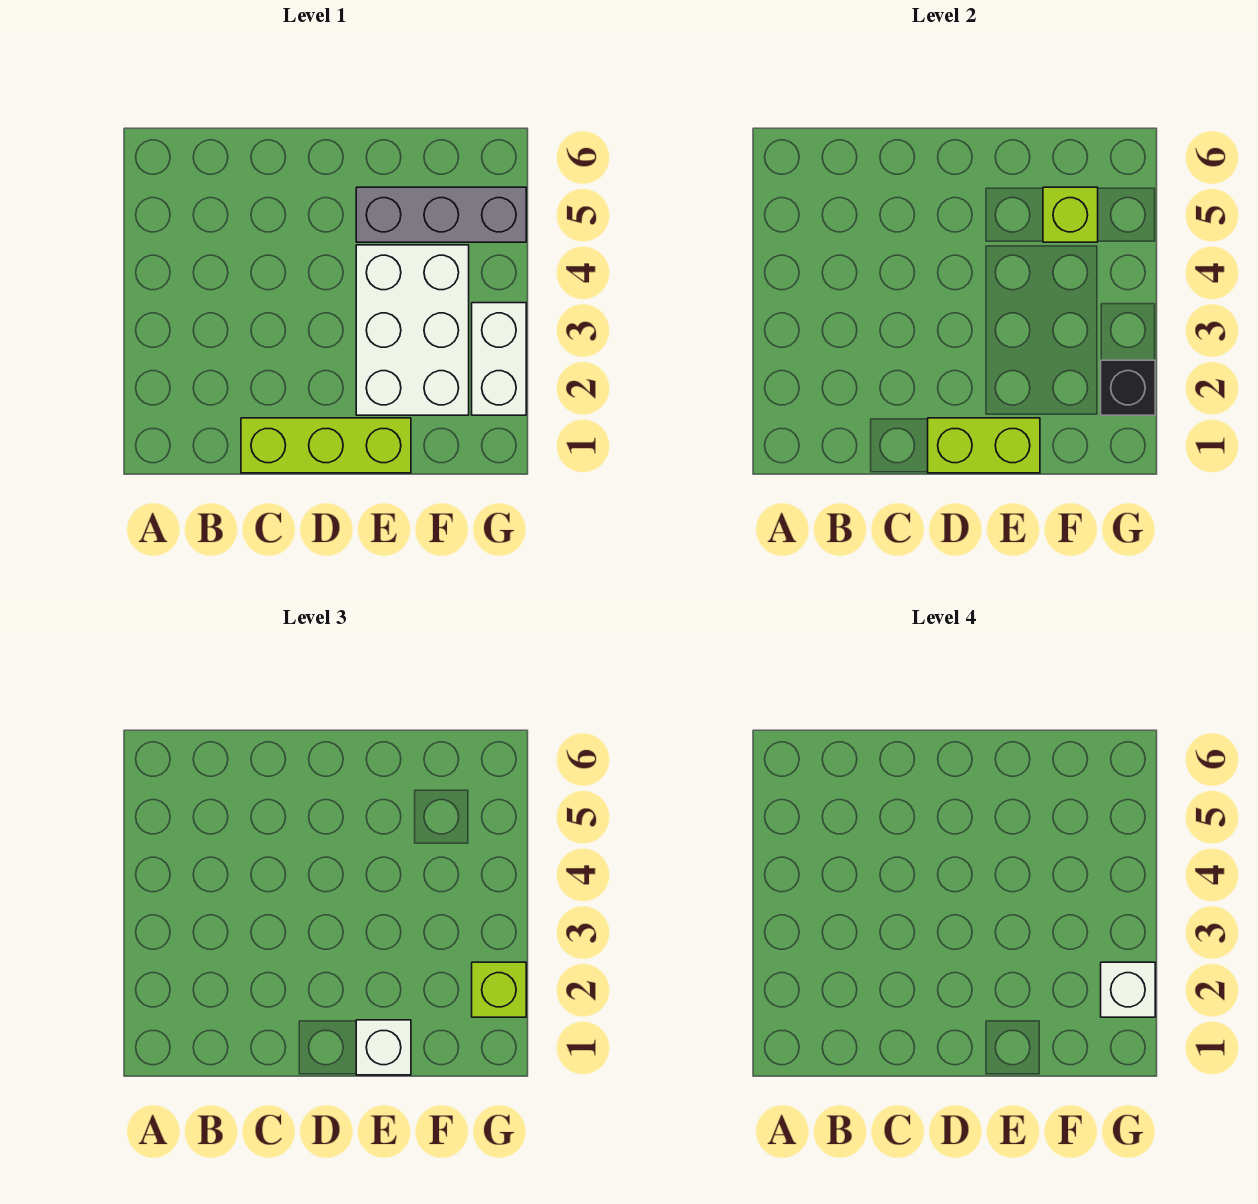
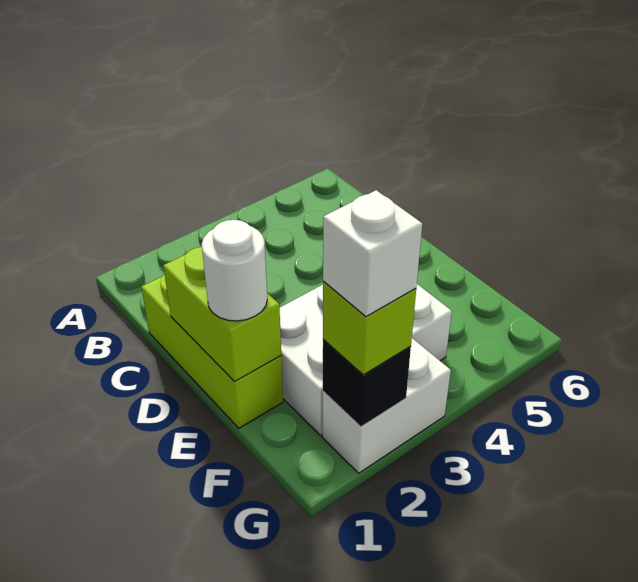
white 1x1 brick [356,1020,411,1075] -> white 1x1 round brick [202,220,267,321]
grey 1x3 brick [356,187,526,242] -> none
lime 1x1 brick [1043,187,1098,242] -> none

